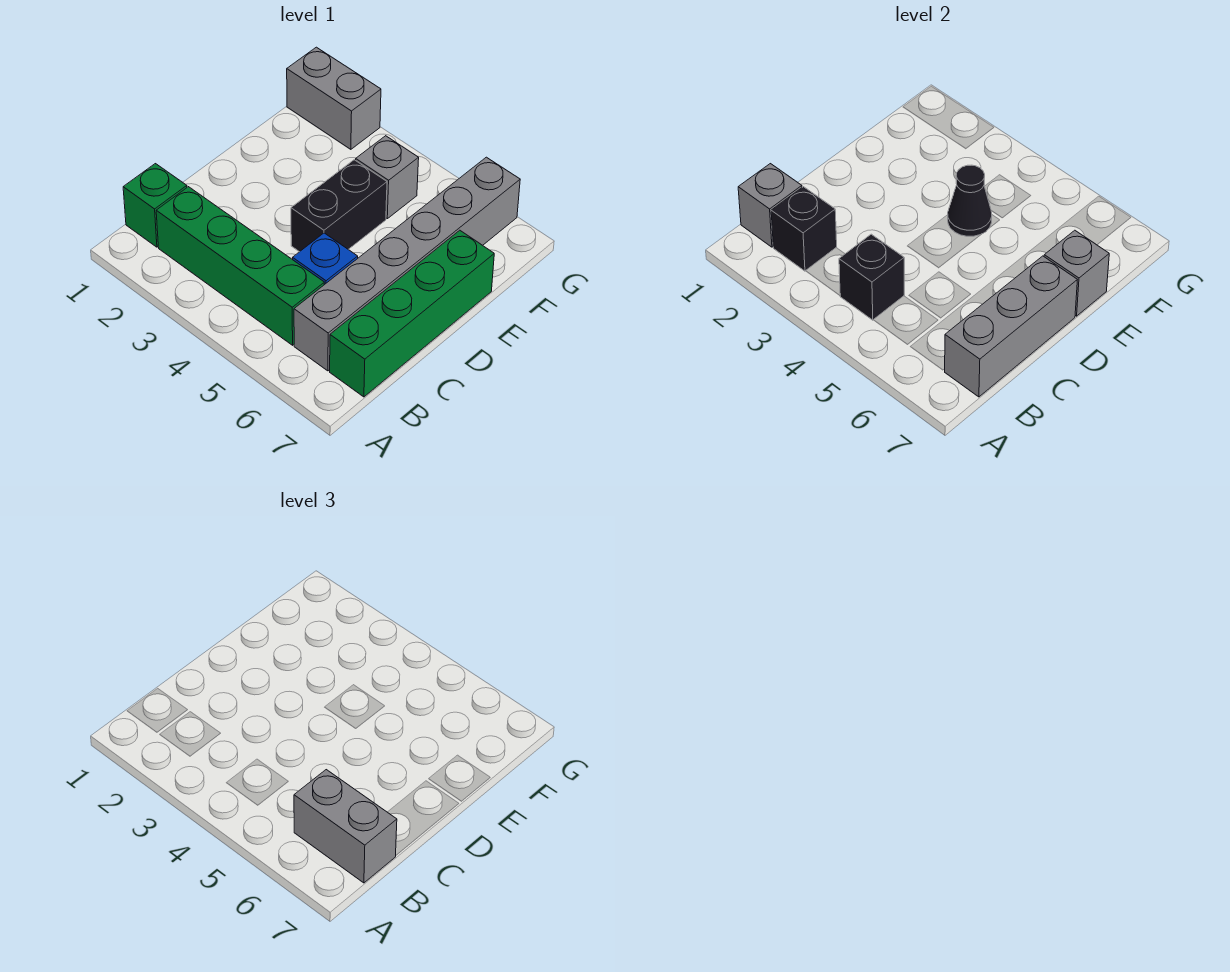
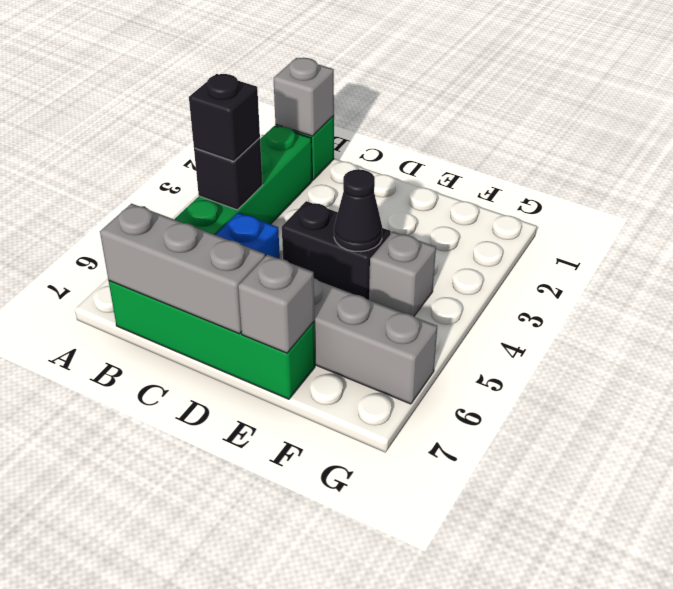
black 1x1 brick [771,187,837,271] -> black 1x1 brick moved to [189,74,260,162]
grey 1x2 brick [294,770,397,883] -> none
grey 1x2 brick [287,47,381,149] -> none

